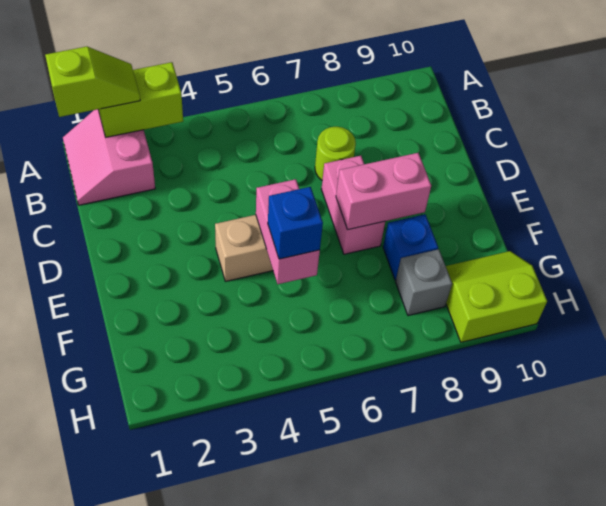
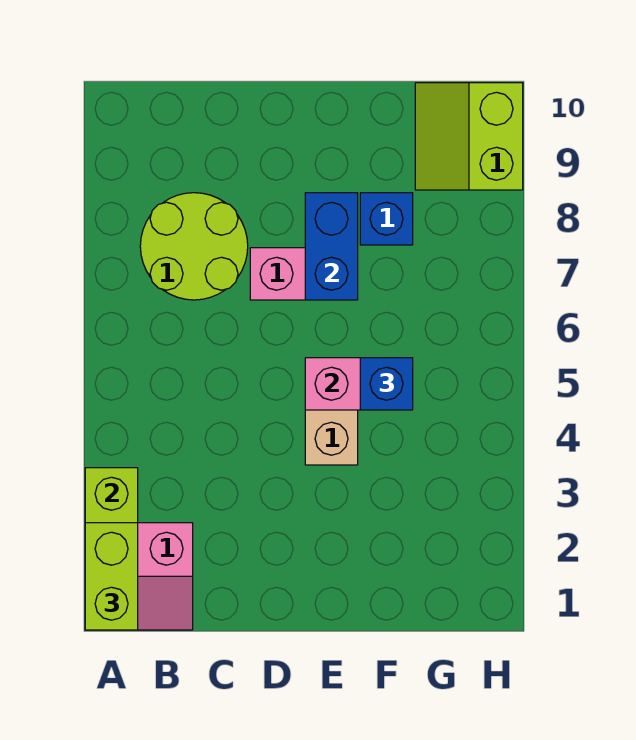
lime 1x2 slope [45,46,140,117] -> lime 1x2 brick [85,523,138,630]
lime 1x1 round brick [315,127,356,180] -> lime 2x2 round brick [140,193,248,300]
pink 1x2 brick [336,153,431,230] -> blue 1x2 brick [305,193,358,300]
grey 1x1 brick [396,249,452,316] -> none

